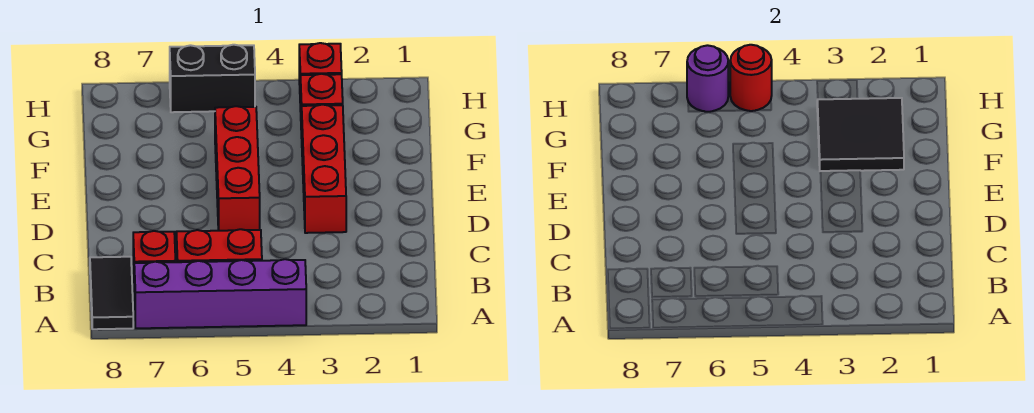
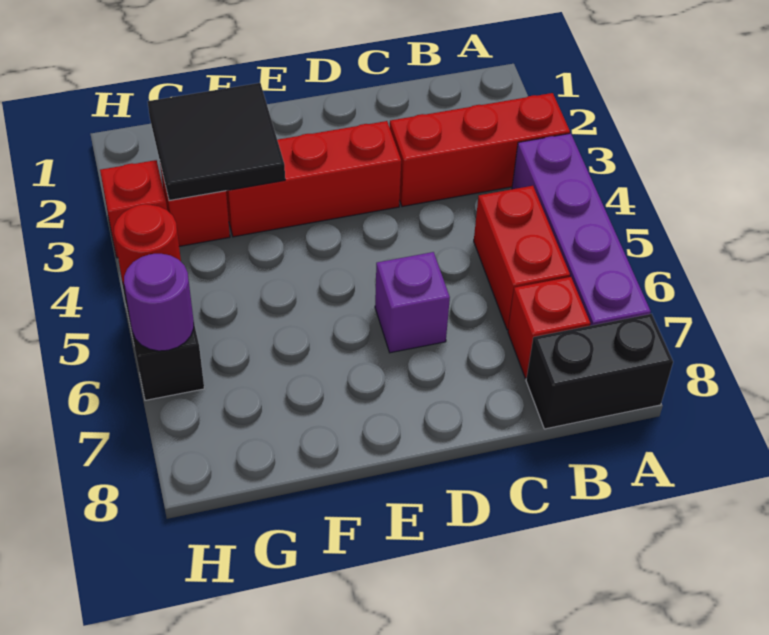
black 1x2 tile [90,257,133,329] -> black 1x2 brick [526,314,673,429]
red 1x3 brick [215,106,260,231] -> red 1x3 brick moved to [390,93,570,207]
none -> purple 1x1 brick [375,252,450,353]

